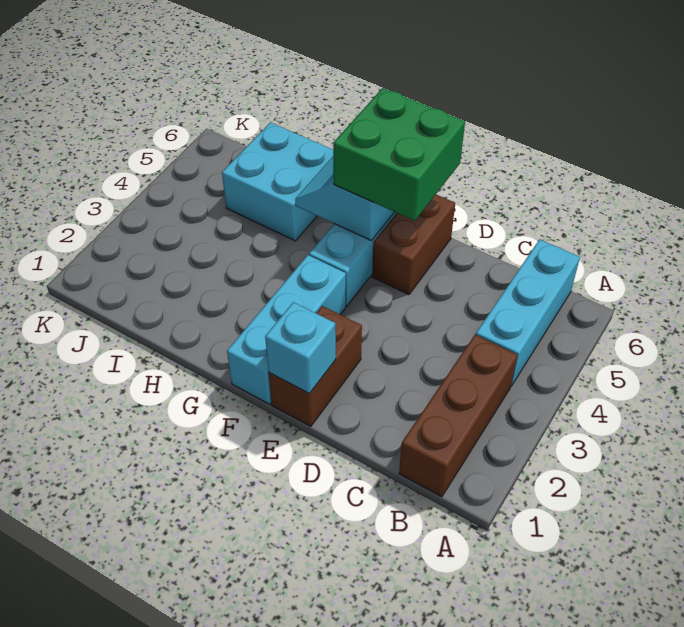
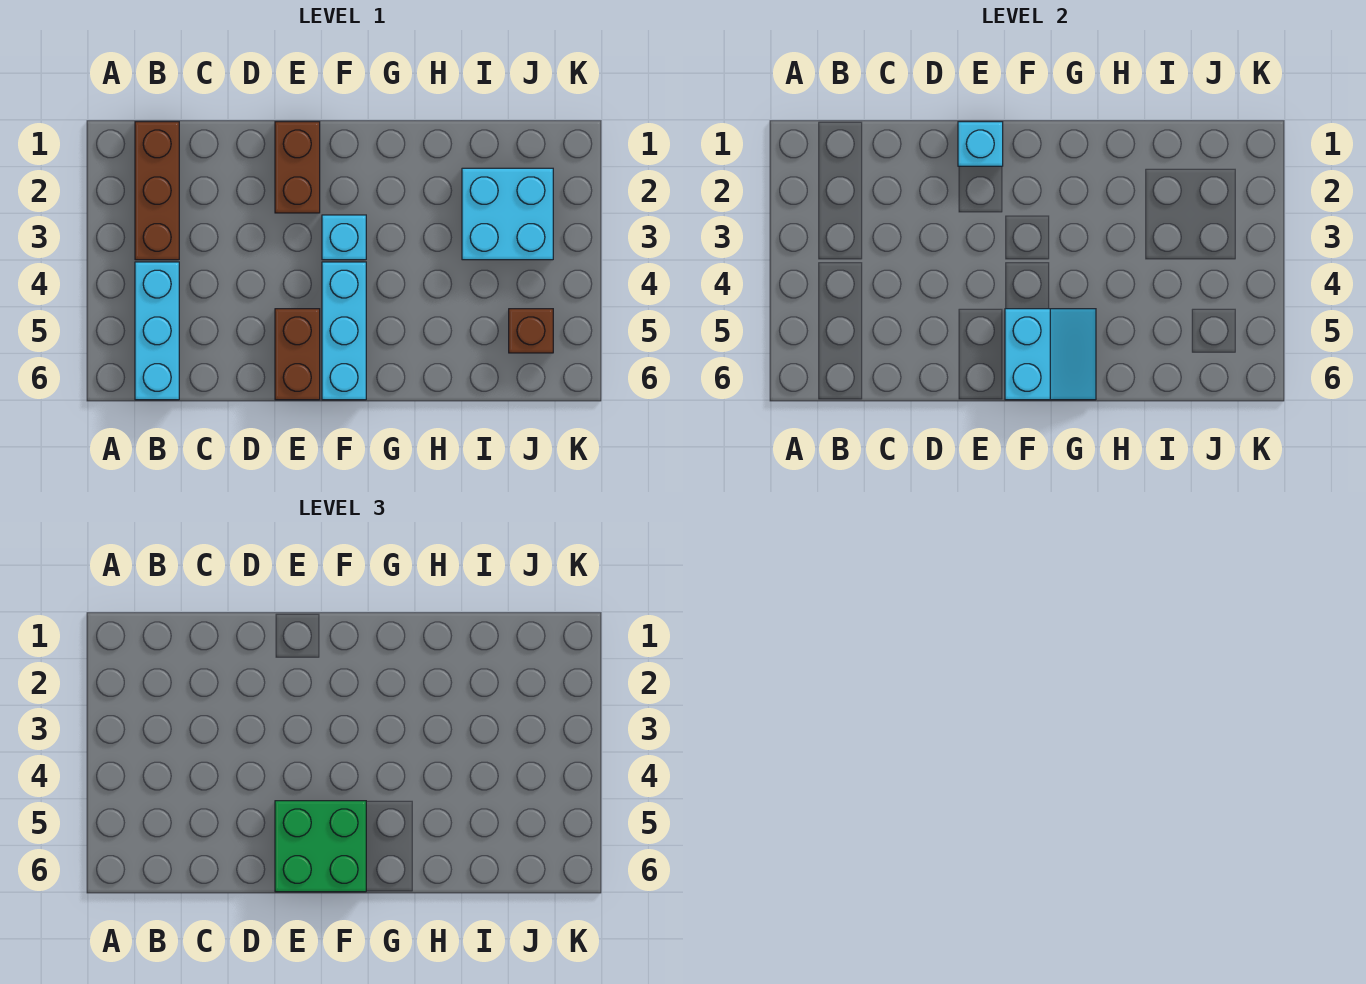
cyan 1x3 brick [227,255,346,404] -> cyan 1x1 brick [322,215,366,260]
cyan 2x2 brick [222,122,333,241] -> cyan 2x2 brick moved to [462,168,553,260]
none -> brown 1x1 brick [509,309,553,353]

